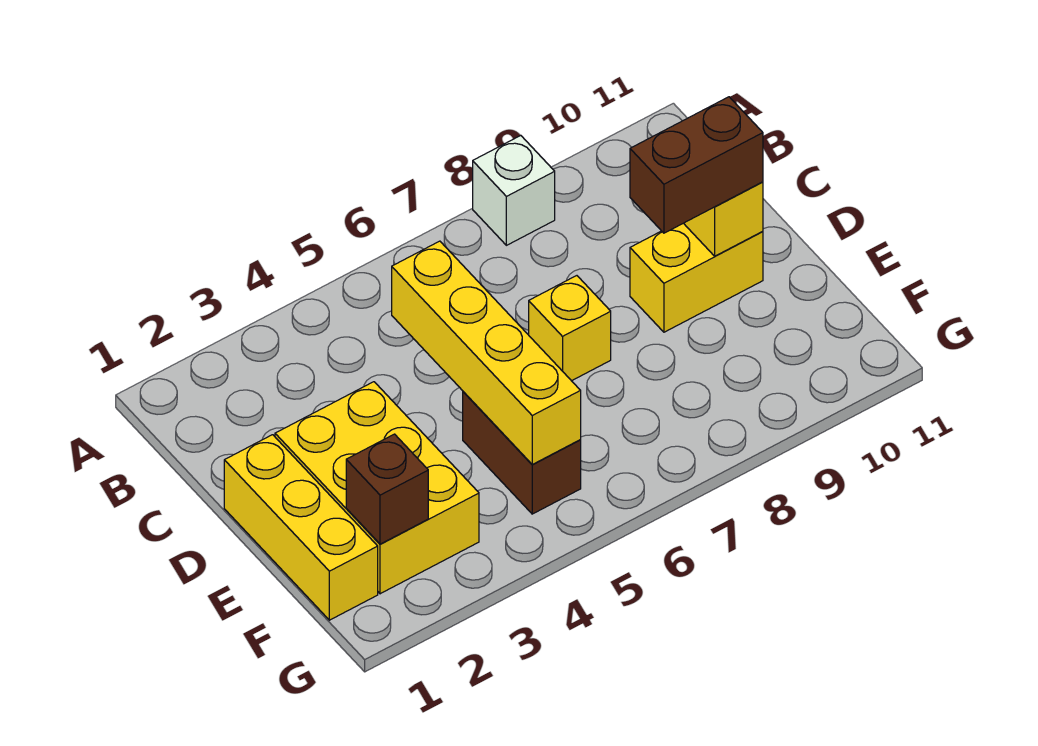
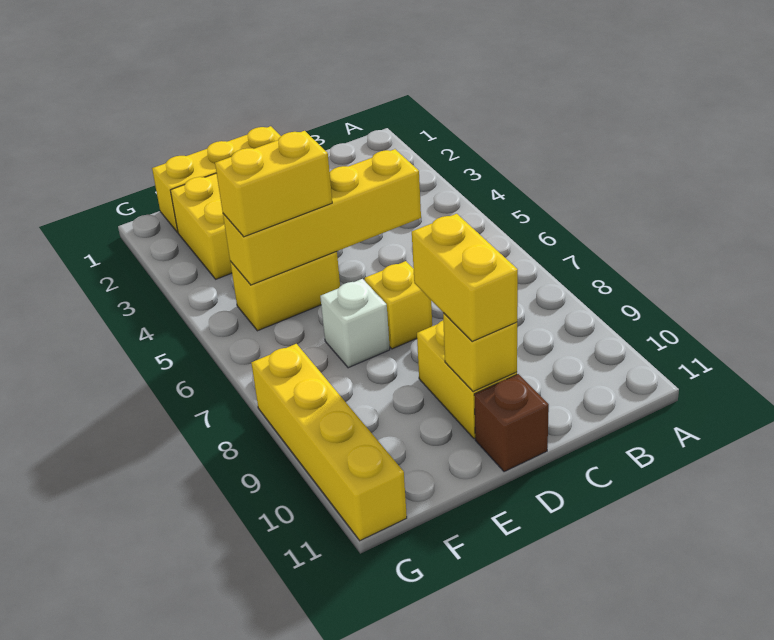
white 1x1 brick [473,136,555,245] -> white 1x1 brick moved to [320,279,390,368]
brown 1x2 brick [630,97,763,233] -> yellow 1x2 brick [412,214,518,342]
brown 1x2 brick [463,392,581,514] -> yellow 1x2 brick [230,251,340,331]
none -> yellow 1x2 brick [215,131,332,237]
brown 1x1 brick [346,434,428,544] -> brown 1x1 brick moved to [474,374,549,472]
none -> yellow 1x4 brick [251,344,407,541]

